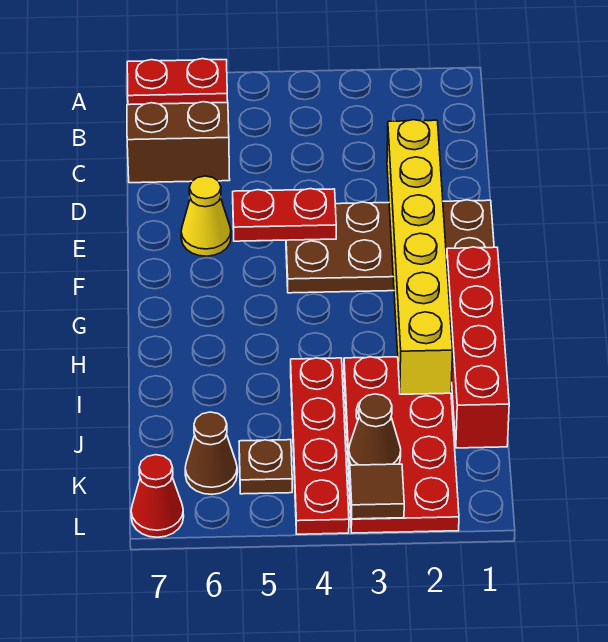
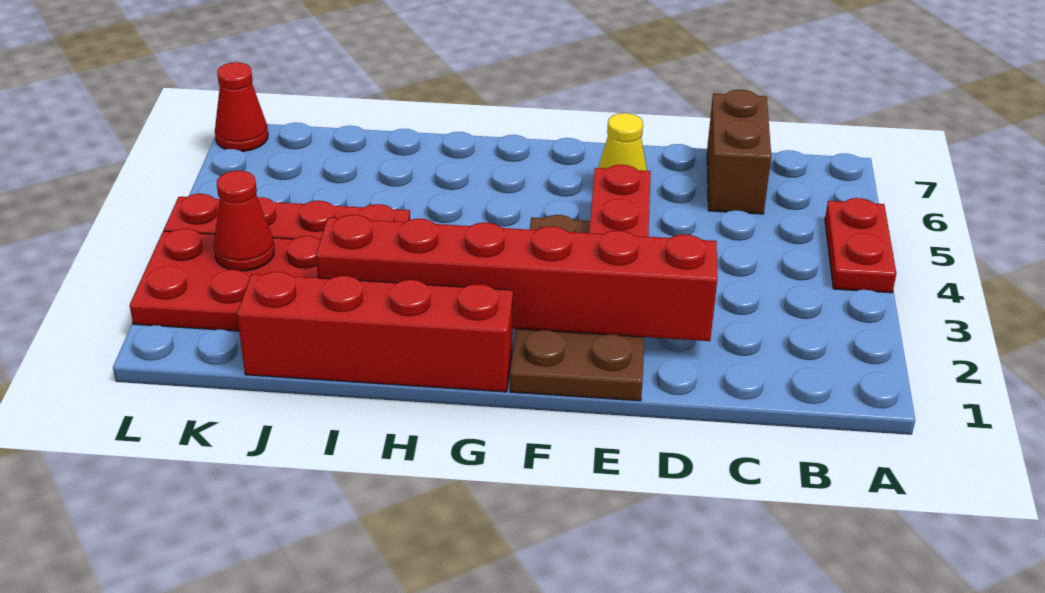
red 1x2 plate [127,59,228,105] -> red 1x2 plate moved to [825,198,896,293]
yellow 1x6 brick [387,120,452,394] -> red 1x6 brick [316,215,717,341]
brown 1x1 cone [349,394,401,465] -> red 1x1 cone [214,171,274,271]
brown 1x1 plate [239,440,292,494] -> none
brown 1x1 cone [185,412,237,494] -> none
brown 1x1 tile [350,464,404,519] -> none

